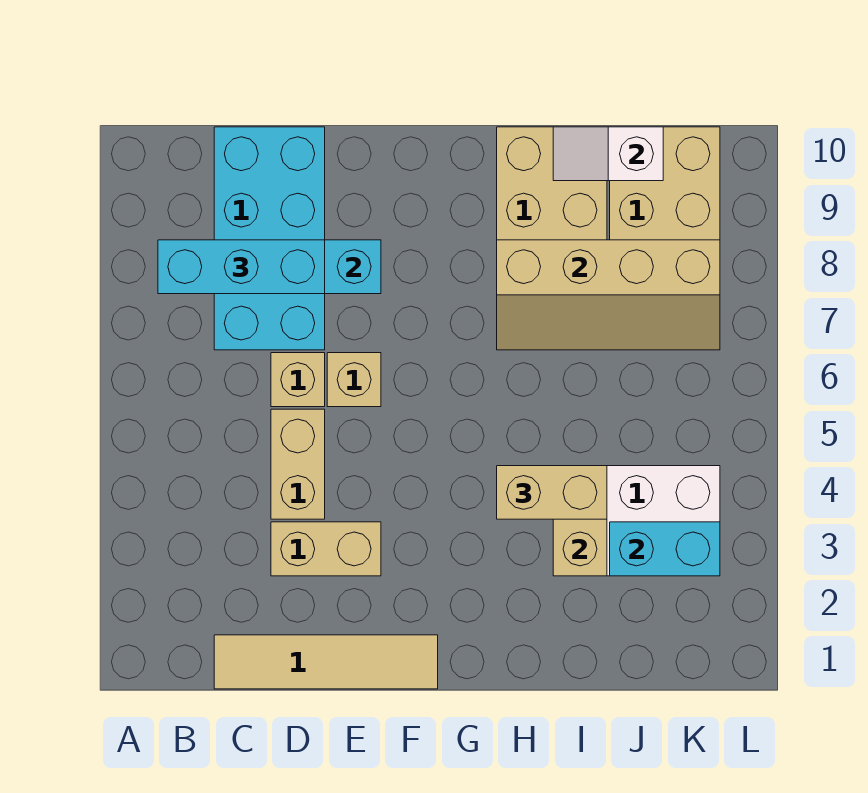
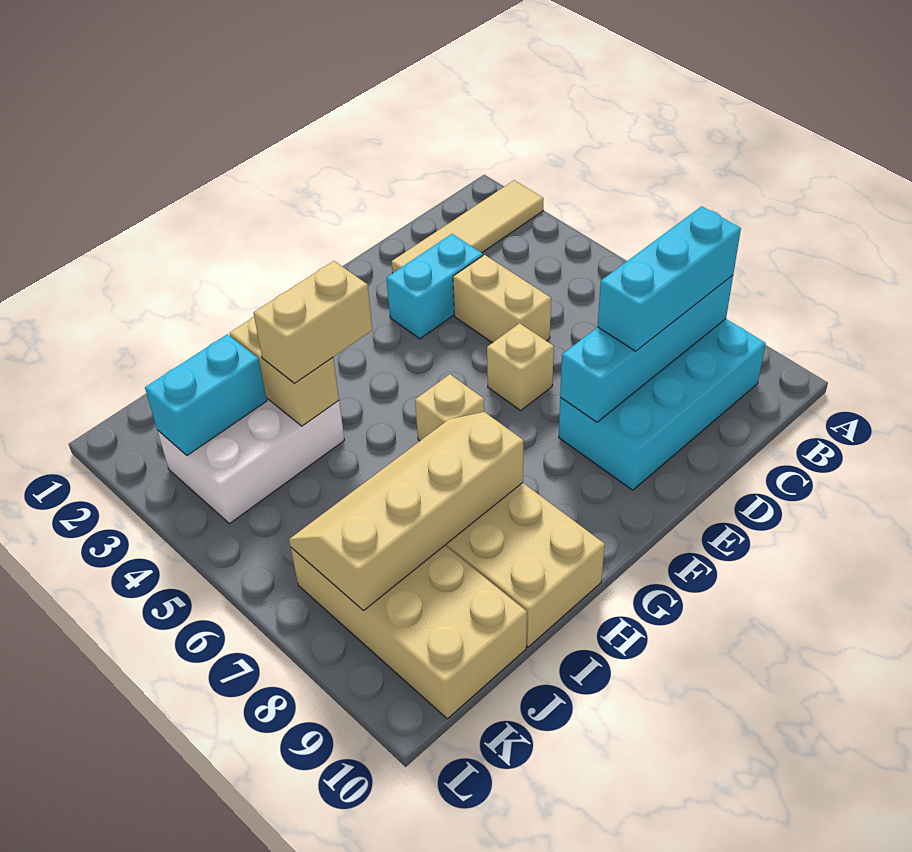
tan 1x4 tile [214,635,438,689] -> tan 1x4 tile moved to [391,180,544,273]
cyan 2x4 brick [214,127,325,350] -> cyan 2x4 brick turned to [559,319,766,490]
tan 1x2 brick [271,522,381,576] -> cyan 1x2 brick [386,234,483,339]
tan 1x1 brick [271,353,325,407] -> tan 1x1 brick moved to [415,374,484,441]
white 1x2 slope [553,127,663,181] -> none

